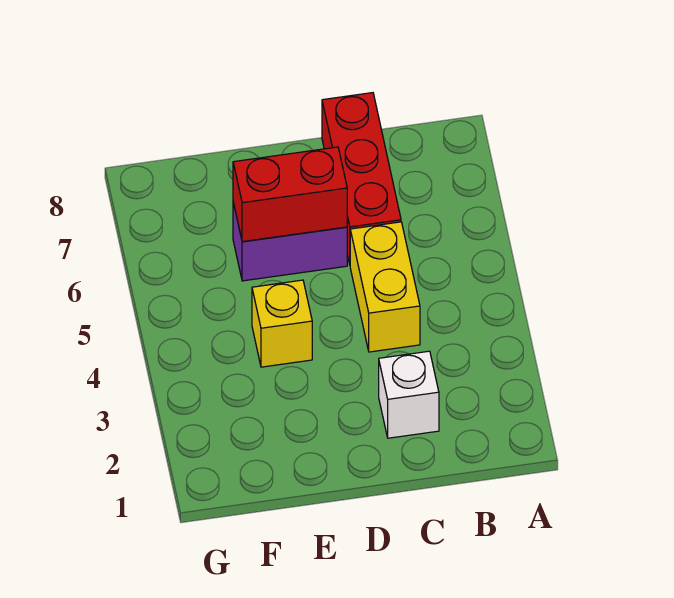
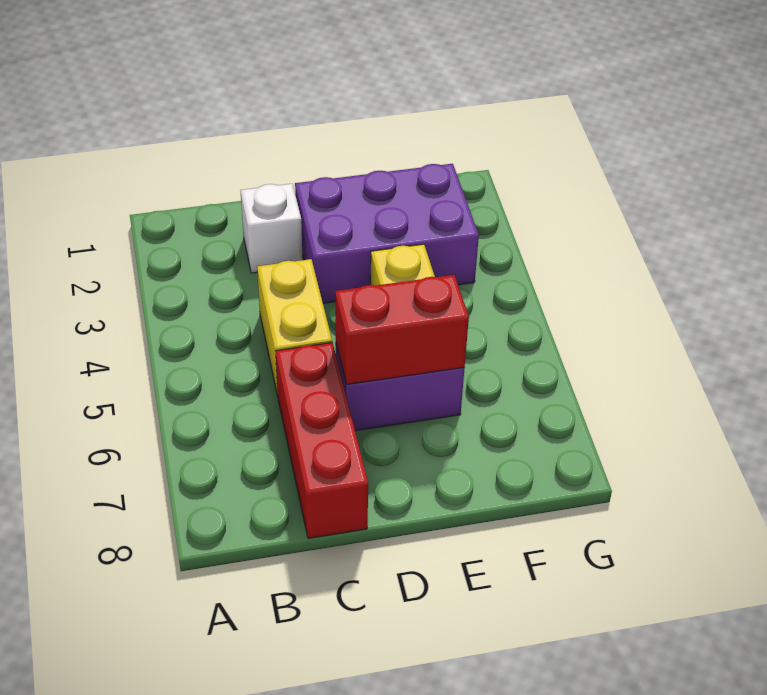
none -> purple 2x3 brick [295,164,479,303]

